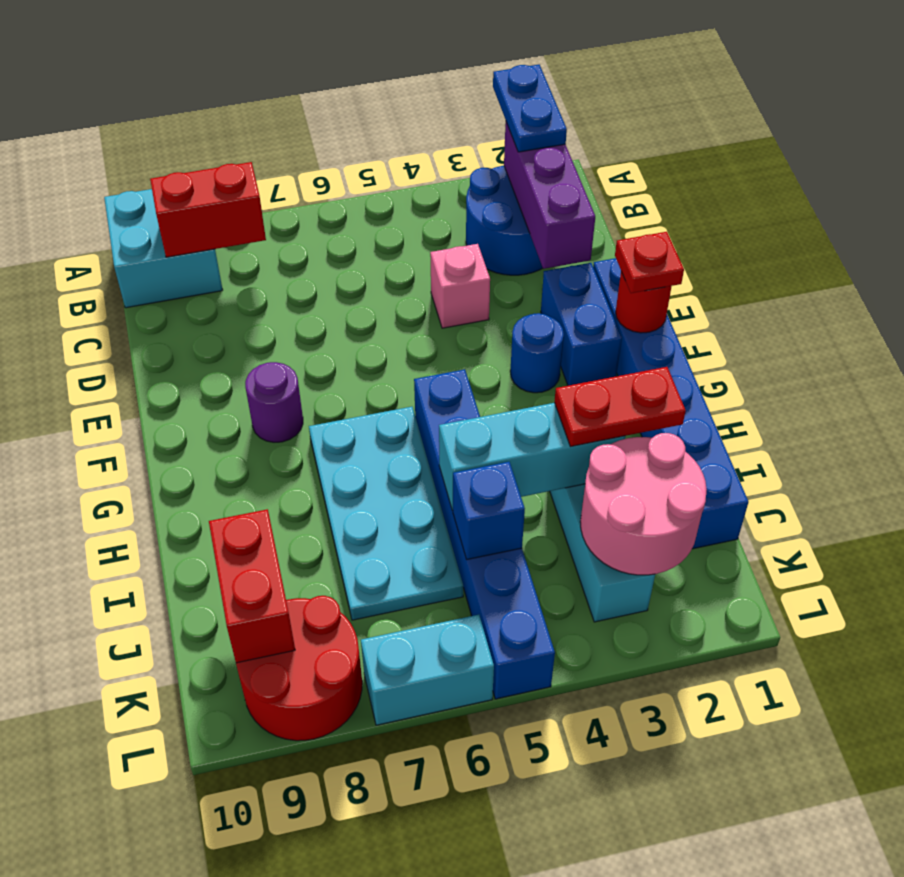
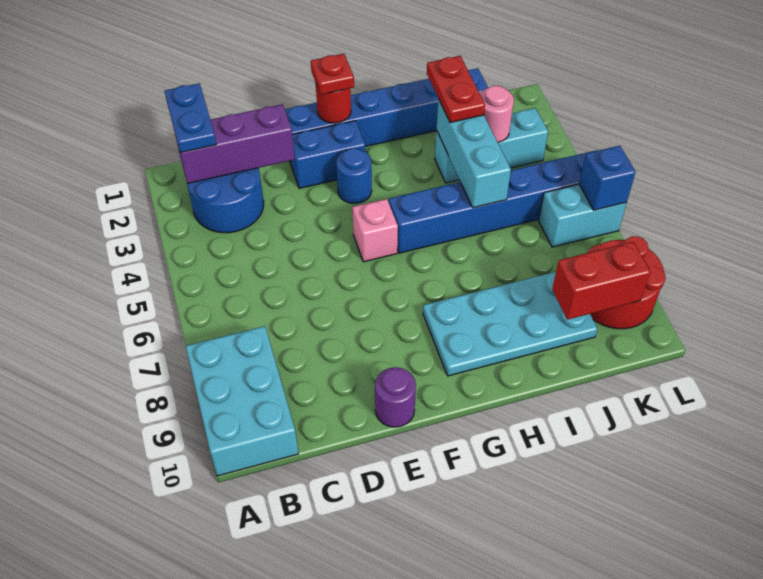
blue 1x2 plate [493,65,567,152] -> blue 1x2 plate turned to [165,83,216,153]
cyan 2x2 brick [104,189,223,308] -> cyan 2x3 brick [186,326,298,476]
red 1x2 brick [150,162,266,257] -> none
pink 1x1 brick [430,244,490,328] -> pink 1x1 brick moved to [352,199,398,262]
purple 1x1 round brick [245,362,303,442] -> purple 1x1 round brick moved to [375,367,416,427]
cyan 2x4 plate [309,407,463,620] -> cyan 2x4 plate moved to [423,272,598,376]
pink 2x2 round brick [580,433,707,575] -> pink 1x1 round brick [480,86,514,142]
blue 1x1 brick [453,462,525,559] -> blue 1x1 brick moved to [579,146,636,210]
cyan 1x2 brick [361,615,494,725] -> cyan 1x2 brick turned to [539,184,627,247]

